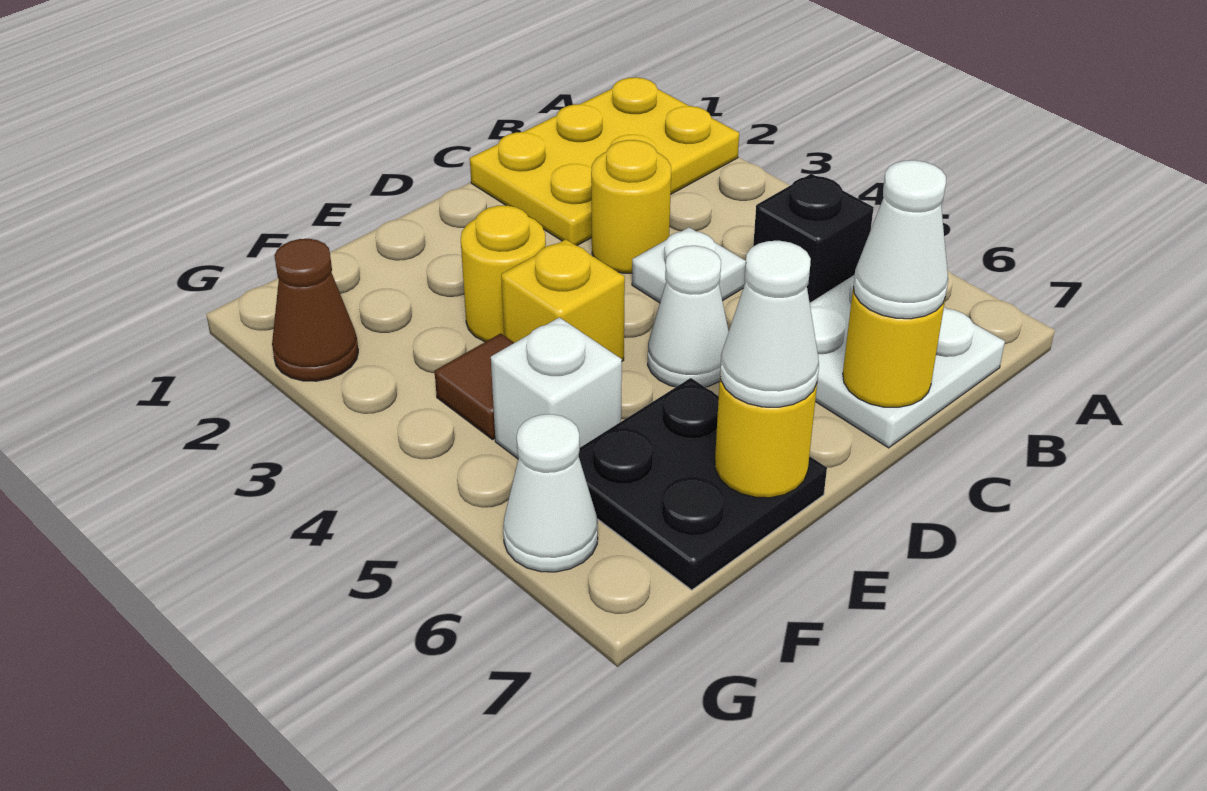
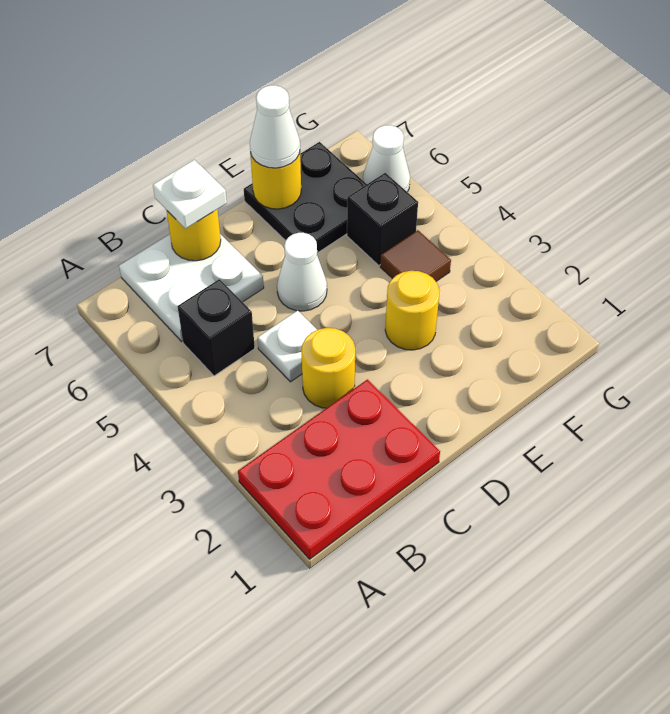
yellow 2x3 plate [470,77,739,245] -> red 2x3 plate [238,380,440,559]
white 1x1 cone [853,160,948,319] -> white 1x1 plate [153,160,227,229]
yellow 1x1 brick [501,239,625,361] -> none
white 1x1 brick [491,317,622,459] -> black 1x1 brick [347,173,418,265]
brown 1x1 cone [272,239,358,381] -> none

